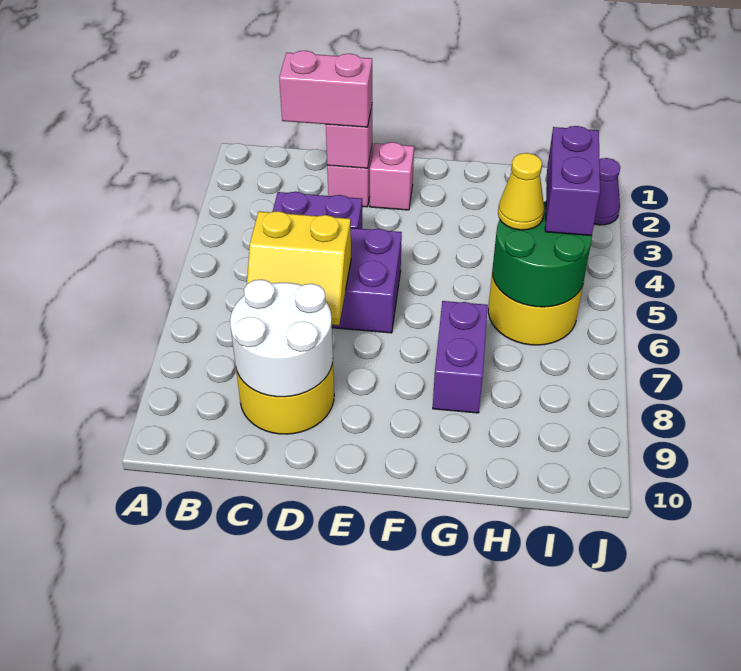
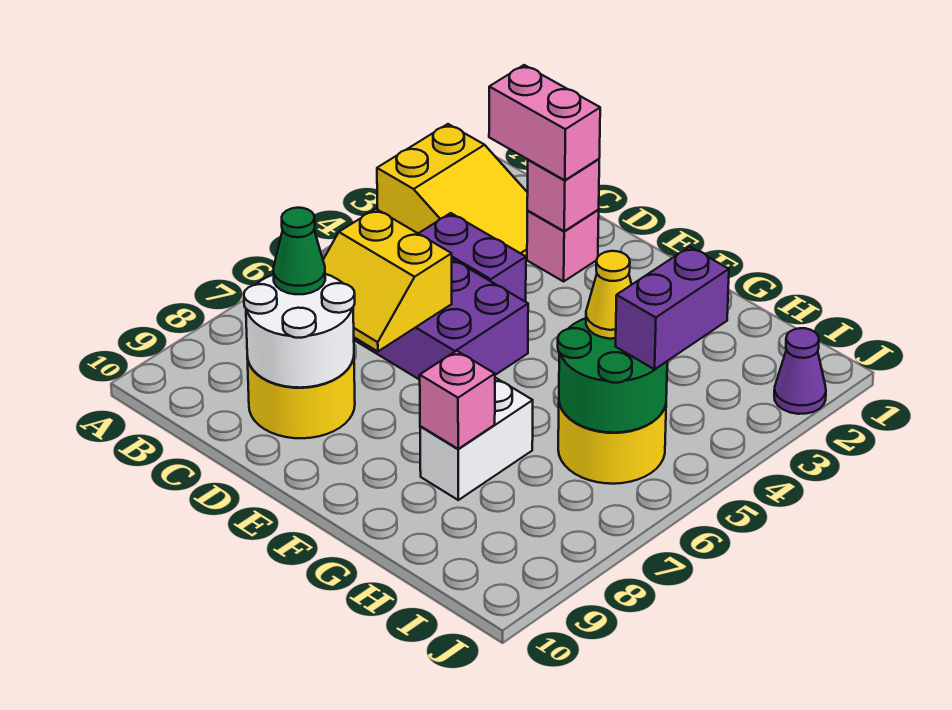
none -> yellow 2x3 slope [377,124,528,259]
none -> green 1x1 cone [273,208,325,294]
pink 1x1 brick [370,142,414,210] -> pink 1x1 brick moved to [420,351,495,449]
purple 1x2 brick [433,301,488,413] -> white 1x2 brick [420,378,533,500]

